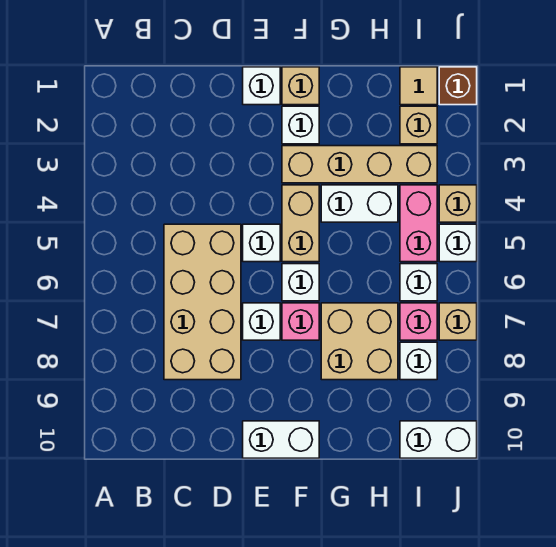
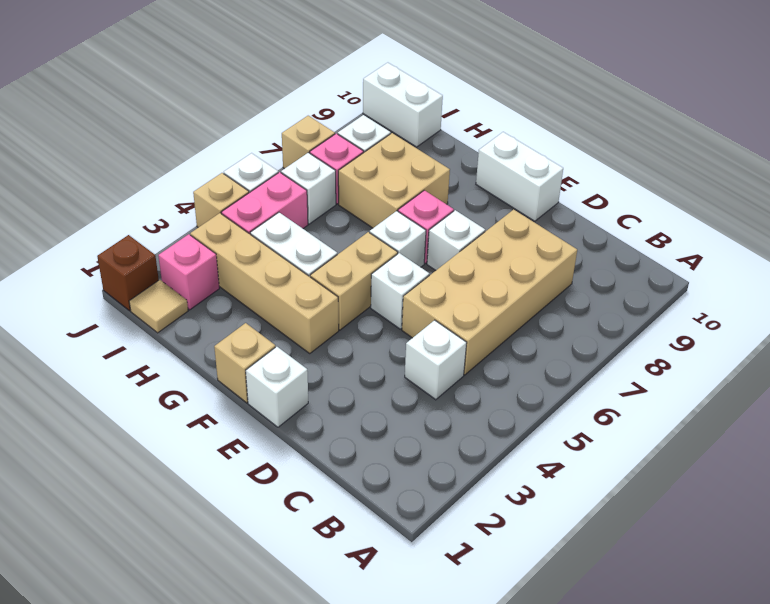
white 1x1 brick [282,106,319,144] -> white 1x1 brick moved to [405,320,467,400]
tan 1x1 brick [400,106,437,144] -> pink 1x1 brick [158,234,219,310]

